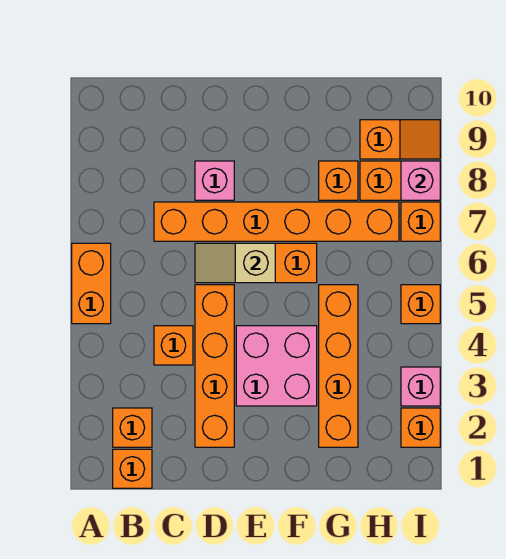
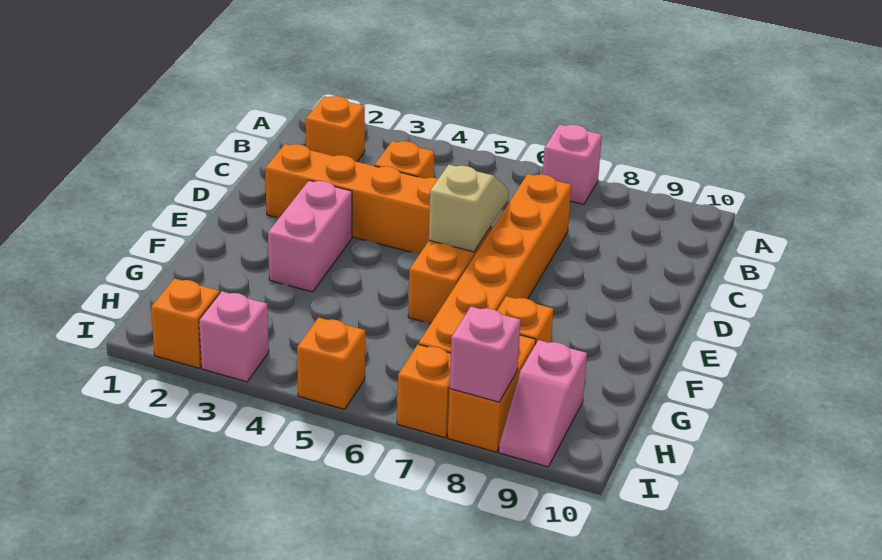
orange 1x2 brick [72,243,111,324] -> none
orange 1x1 brick [113,449,152,488] -> none
pink 1x1 brick [195,161,234,200] -> pink 1x1 brick moved to [543,125,602,204]
pink 2x2 brick [236,326,317,406] -> pink 1x2 brick [268,180,352,292]
orange 1x4 brick [319,285,358,447] -> none
orange 1x2 slope [360,120,440,159] -> pink 1x2 slope [499,340,587,467]

